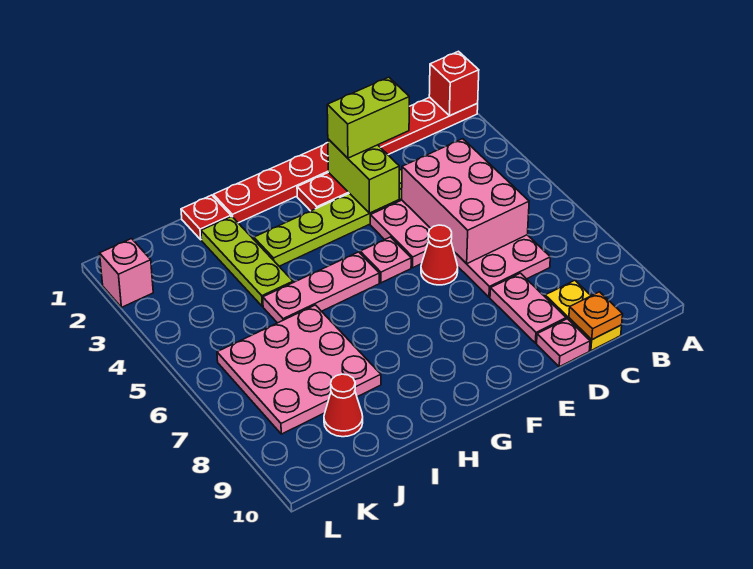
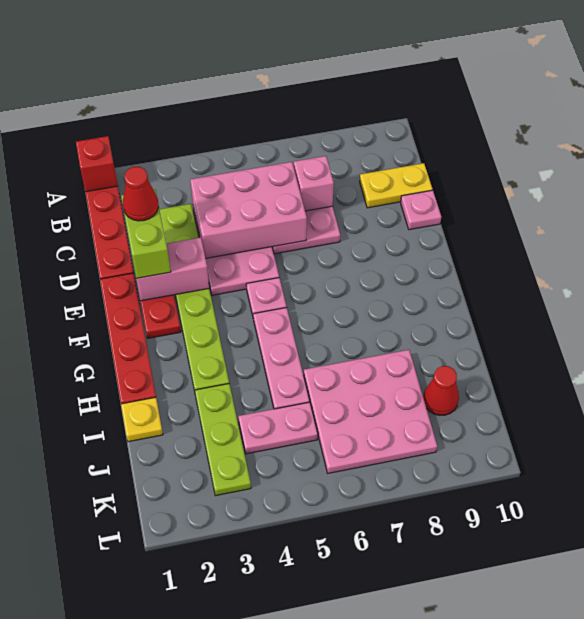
orange 1x1 plate [569,292,623,340] -> none
pink 1x2 plate [490,273,566,343] -> pink 1x2 plate moved to [238,402,318,454]
lime 1x2 brick [328,139,399,213] -> pink 1x2 brick [136,237,209,301]
red 1x1 cone [421,225,458,285] -> red 1x1 cone moved to [123,167,158,221]
red 1x1 plate [181,195,231,240] -> yellow 1x1 plate [121,397,163,442]
lime 1x3 plate [201,216,293,306] -> lime 1x3 plate turned to [195,384,251,496]
pink 1x1 brick [100,239,153,307] -> pink 1x1 brick moved to [294,156,334,211]

